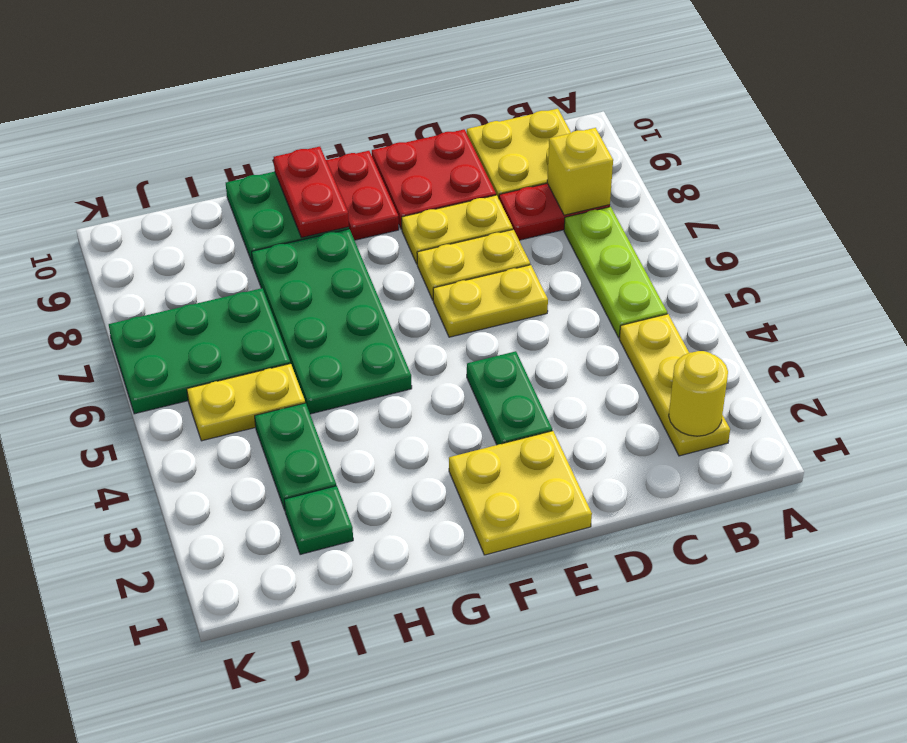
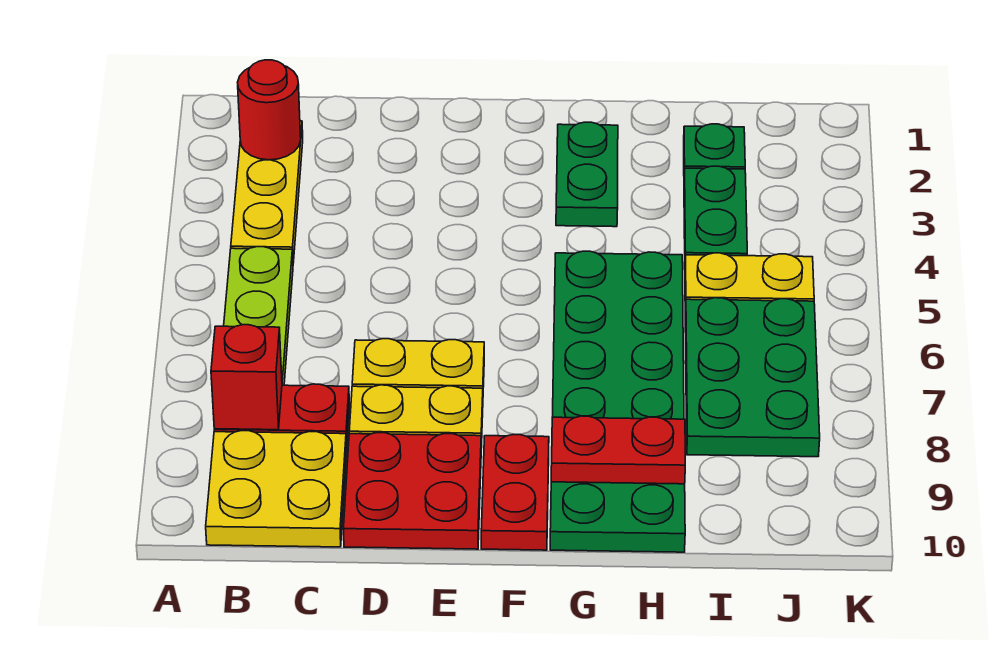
yellow 1x1 round brick [669,351,728,436] -> red 1x1 round brick [238,60,301,160]
yellow 1x1 brick [547,128,613,215] -> red 1x1 brick [211,325,282,430]
yellow 1x2 plate [433,265,548,337] -> none
yellow 2x2 plate [449,431,592,555] -> none
green 1x2 plate [467,351,552,445] -> green 1x2 plate moved to [556,122,618,227]
red 1x2 plate [274,147,349,238] -> red 1x2 plate turned to [551,416,685,484]
green 2x3 plate [109,288,290,414] -> green 2x3 plate turned to [685,298,820,457]

